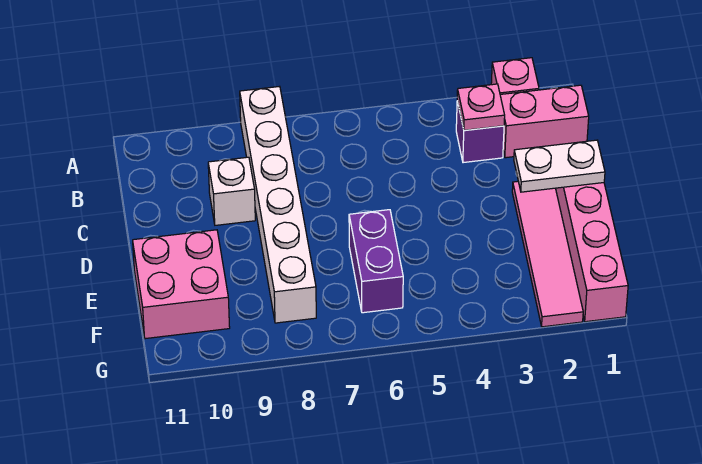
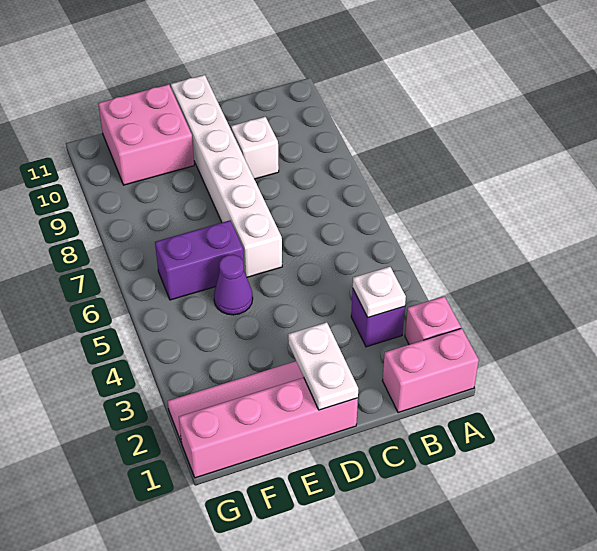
white 1x6 brick [240,86,316,323] -> white 1x6 brick turned to [171,75,282,277]
pink 1x2 brick [500,85,589,158] -> pink 1x2 brick turned to [382,328,479,413]
pink 1x1 plate [457,84,505,130] -> white 1x1 plate [353,267,406,317]
none -> purple 1x1 cone [214,255,253,315]

